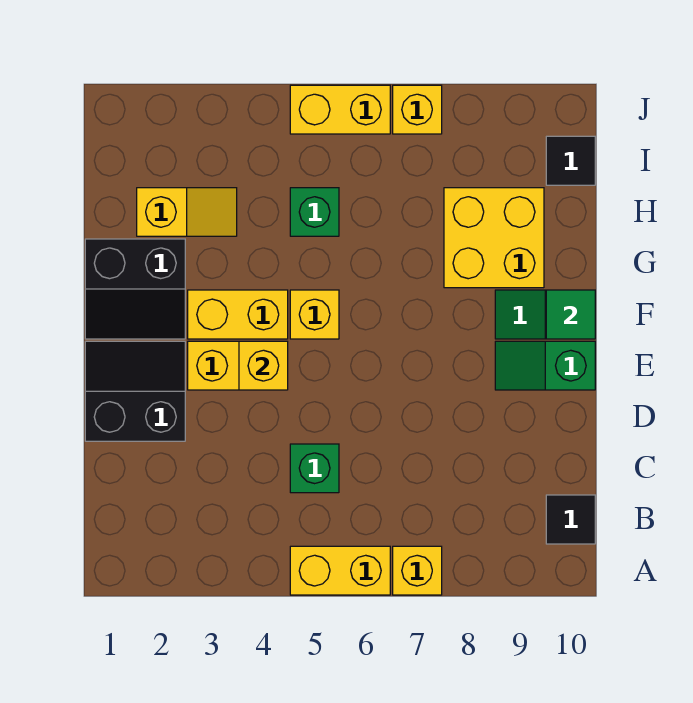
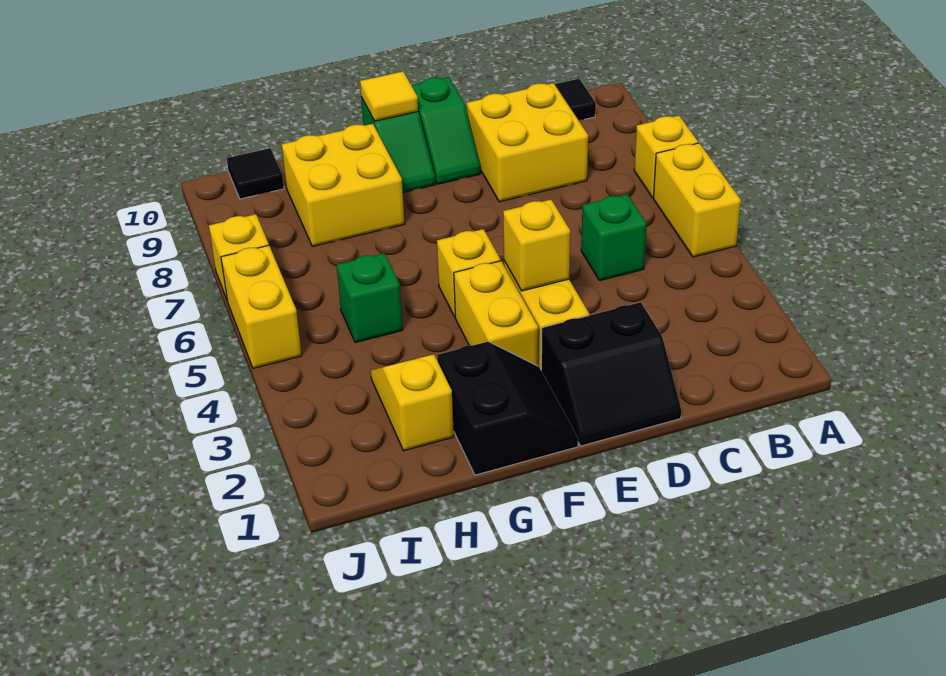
none -> yellow 2x2 brick [467,83,588,202]
black 2x2 slope [85,341,185,441] -> black 2x2 slope turned to [541,302,681,446]
green 1x1 tile [546,290,595,339] -> yellow 1x1 tile [360,71,418,121]

